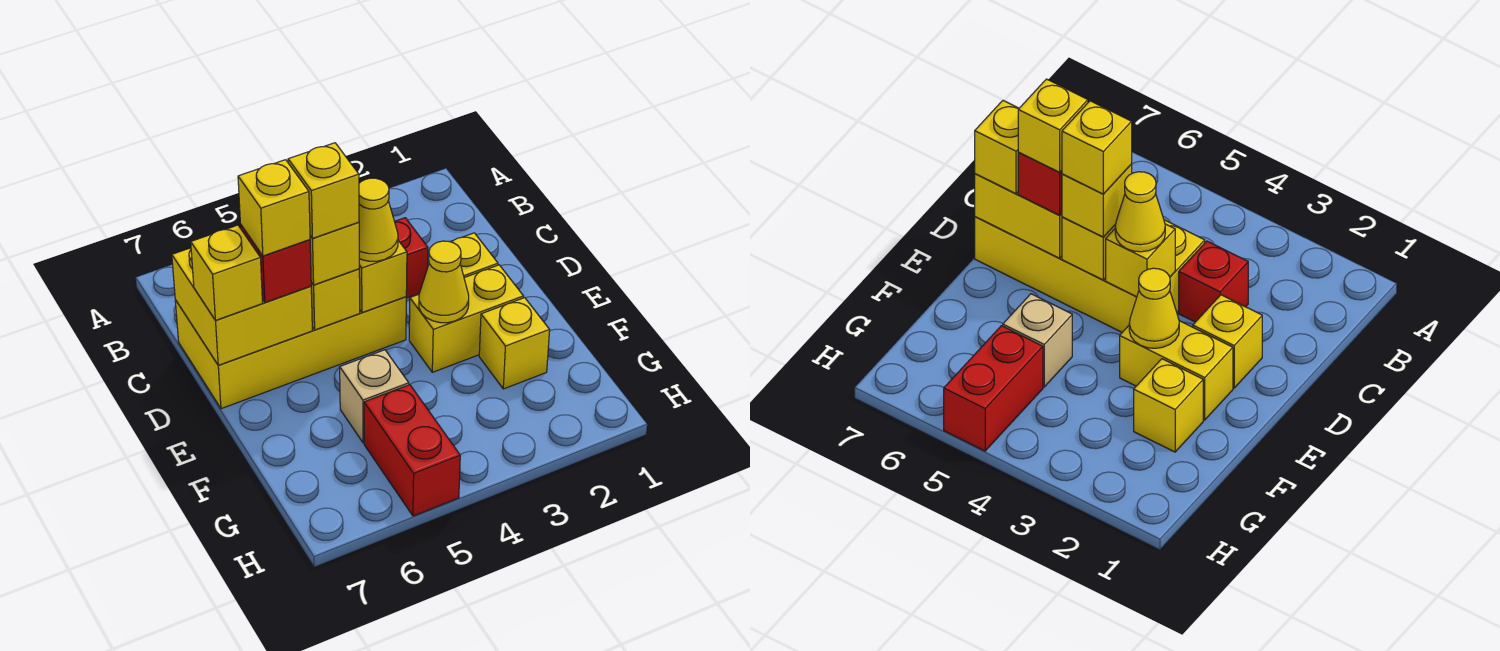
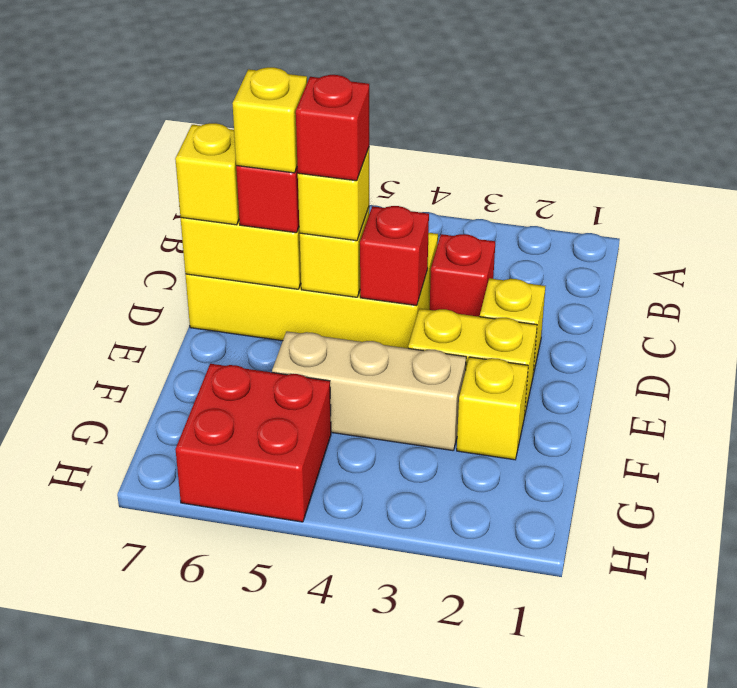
yellow 1x1 brick [359,241,407,313] -> red 1x1 brick [360,206,429,306]
yellow 1x1 cone [359,178,398,261] -> none
yellow 1x1 brick [288,143,359,238] -> red 1x1 brick [296,75,369,181]
yellow 1x1 cone [419,241,469,323] -> none
tan 1x1 brick [340,350,409,443] -> tan 1x3 brick [272,331,466,451]
red 1x2 brick [364,385,460,516] -> red 2x2 brick [175,364,331,522]

